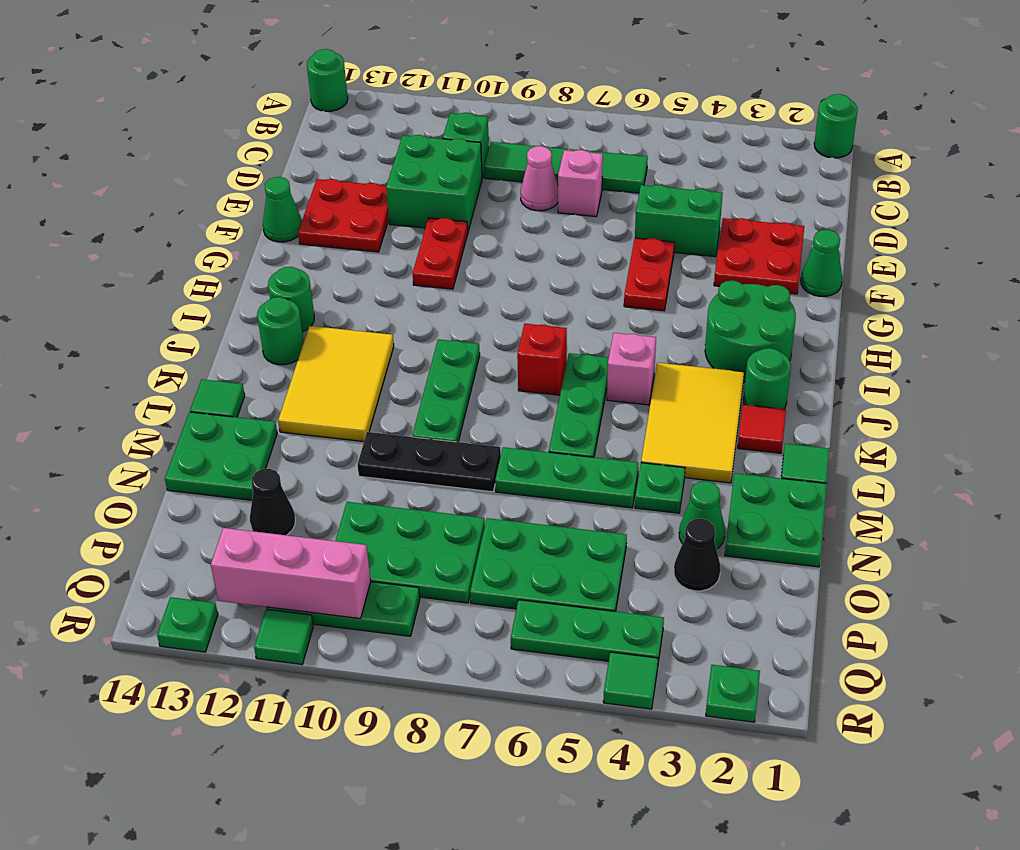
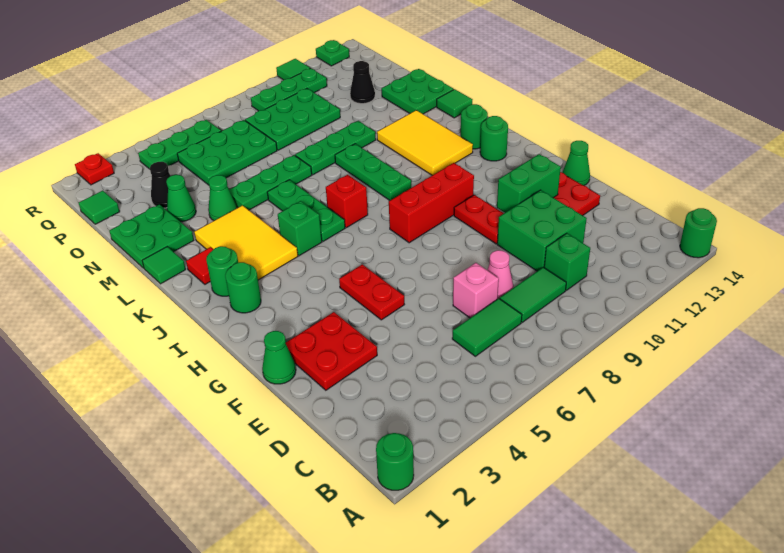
green 1x2 brick [635,185,723,257] -> green 1x2 brick moved to [497,154,561,213]
green 2x2 round brick [705,281,796,382] -> green 1x1 round brick [225,262,261,313]
none -> red 1x3 brick [389,163,474,243]
pink 1x1 brick [607,333,656,405] -> green 1x1 brick [278,201,322,256]
green 1x1 plate [635,463,685,513] -> green 1x1 cone [208,175,237,221]
black 1x3 plate [357,432,501,492] -> green 1x3 plate [295,121,376,175]
pink 1x3 brick [211,528,371,619] -> none
green 1x1 plate [706,665,760,722] -> red 1x1 plate [75,153,114,185]
green 1x1 tile [603,652,658,709] -> green 1x1 tile moved to [79,191,120,224]

